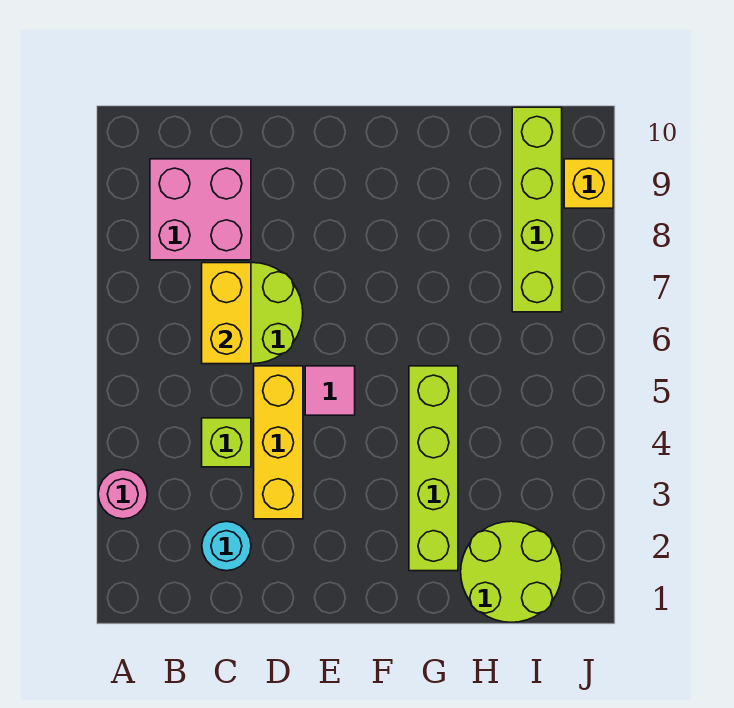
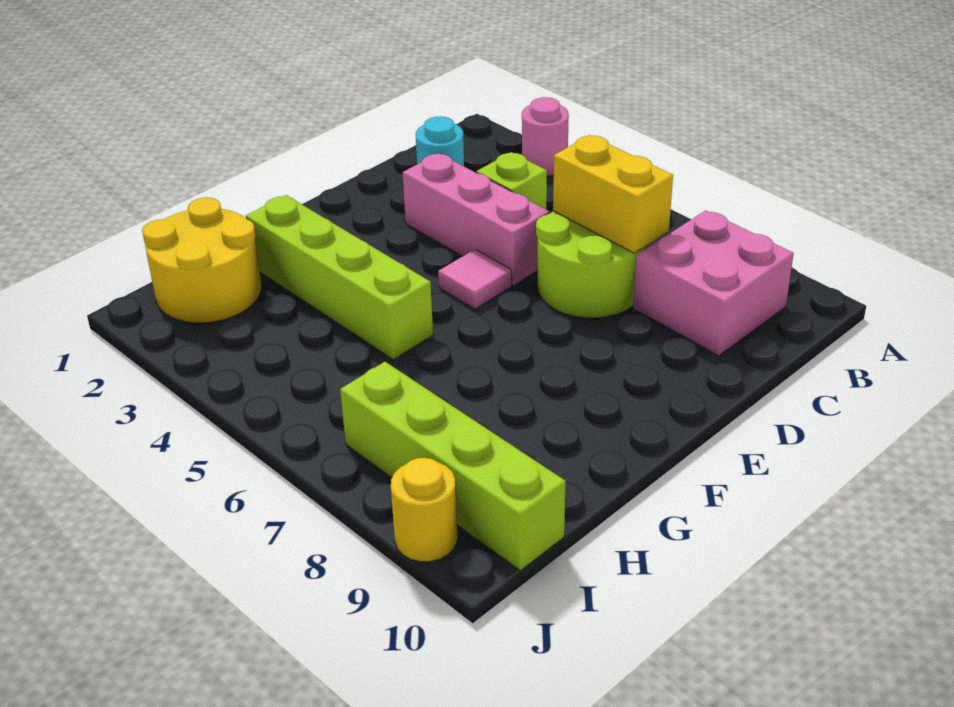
yellow 1x3 brick [254,366,303,519] -> pink 1x3 brick [403,153,549,285]
lime 2x2 round brick [461,521,562,622] -> yellow 2x2 round brick [142,197,261,323]
yellow 1x1 brick [564,159,613,208] -> yellow 1x1 round brick [391,458,457,562]

